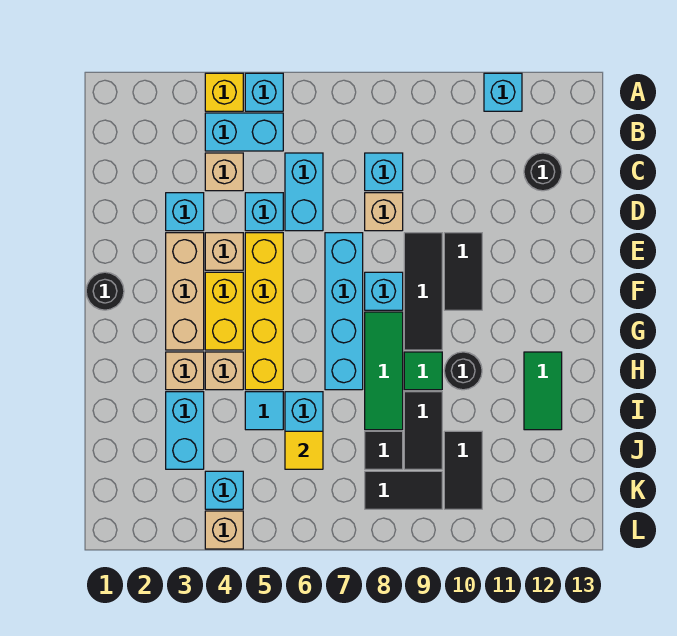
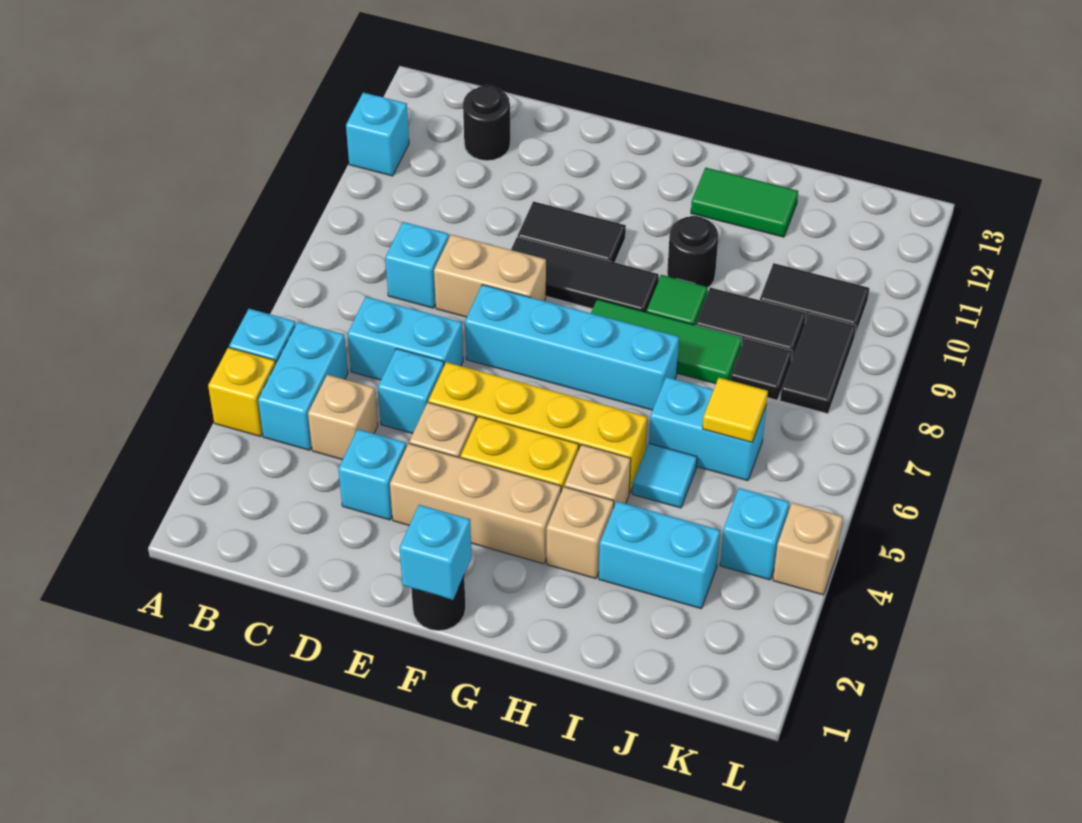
tan 1x1 brick [365,193,403,231] -> tan 1x2 brick [434,234,546,317]
cyan 1x1 brick [365,272,403,310] -> cyan 1x1 brick moved to [400,505,472,600]

